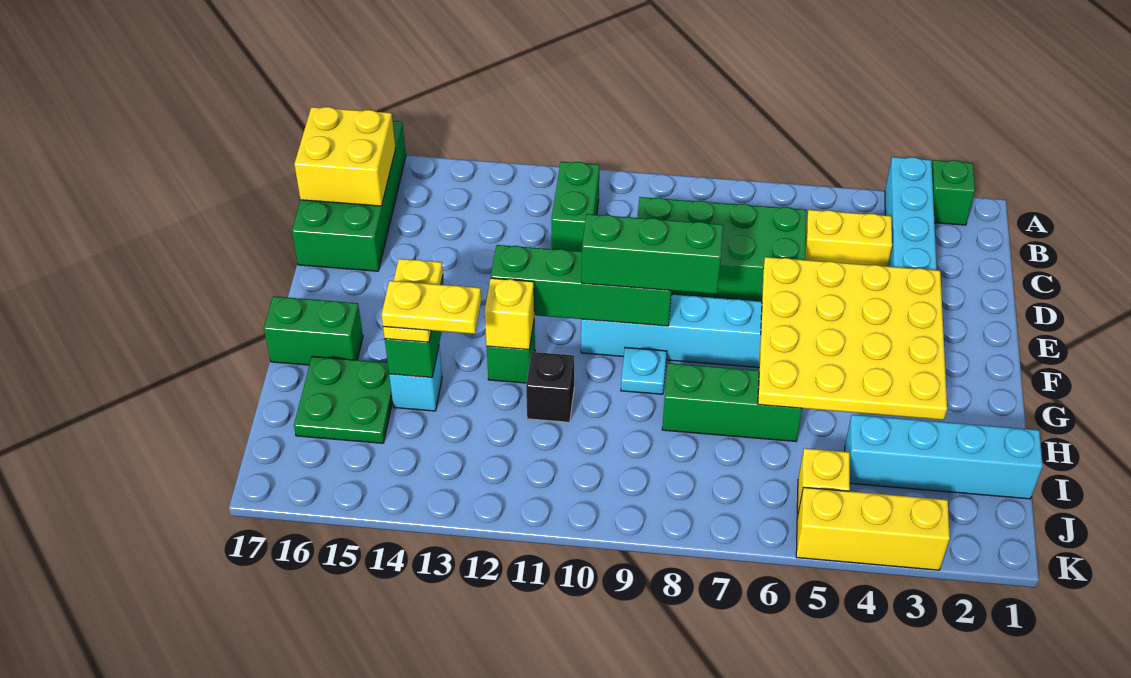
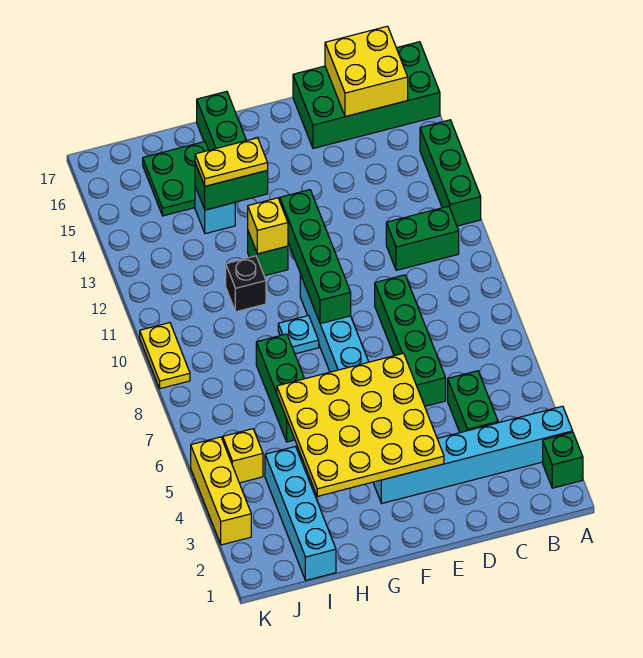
yellow 1x2 brick [805,210,892,266] -> green 1x2 brick [448,371,498,433]
green 2x4 brick [637,197,806,302] -> green 1x4 brick [375,275,446,406]
green 1x3 brick [582,214,723,294] -> green 1x3 brick moved to [420,120,481,226]
yellow 1x2 plate [382,281,481,334] -> yellow 1x2 plate moved to [140,323,190,389]

